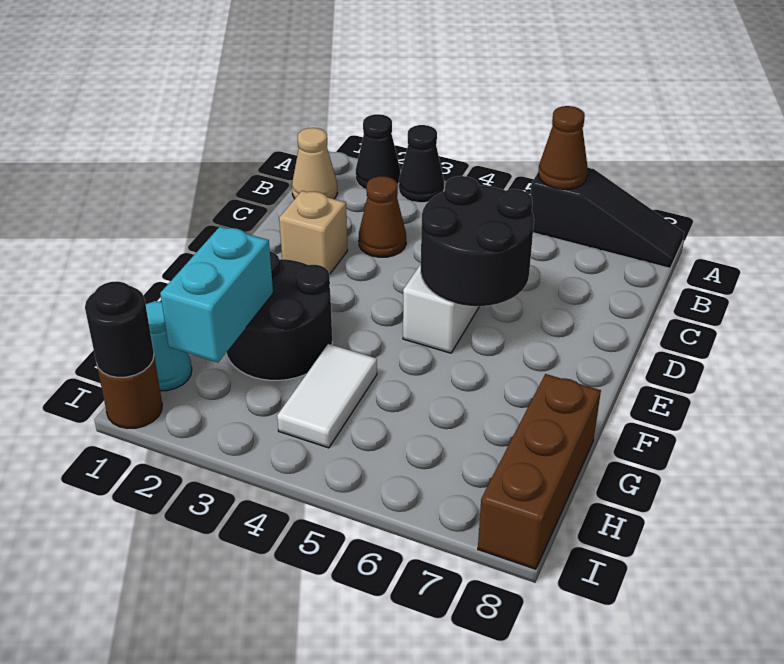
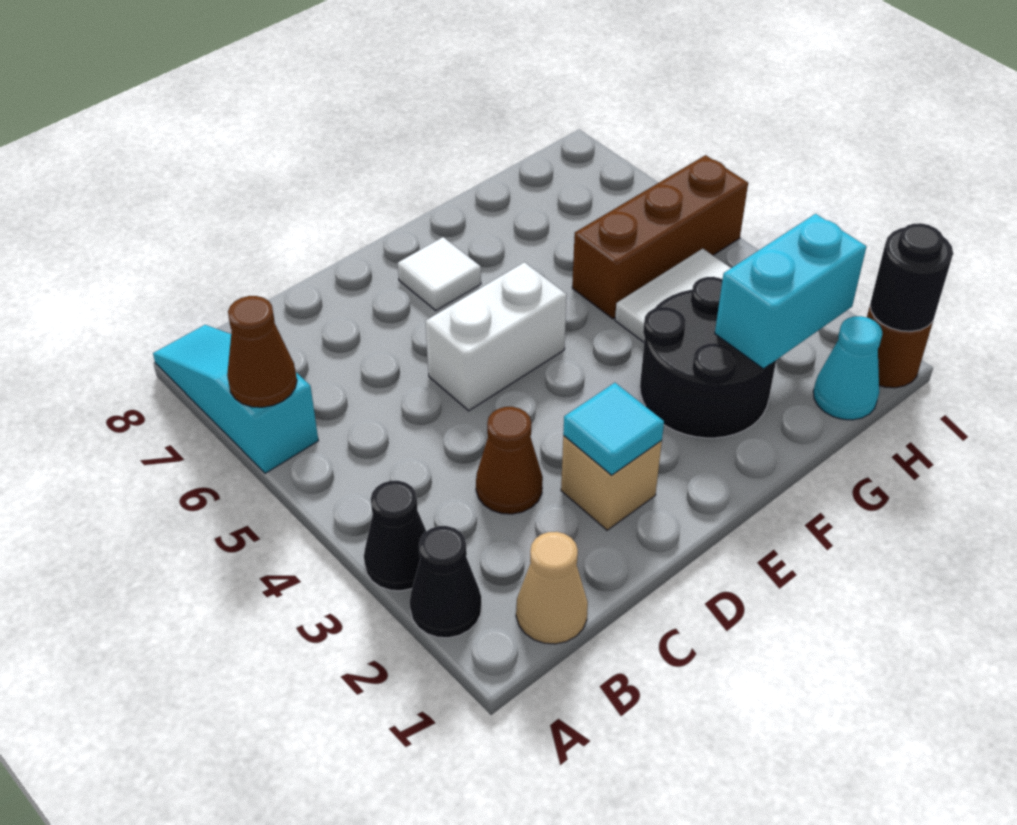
black 1x3 slope [531,168,684,268] -> cyan 1x3 slope [153,325,318,473]
none -> cyan 1x1 tile [563,383,664,475]
black 2x2 round brick [421,176,534,306] -> none
none -> white 1x1 tile [398,237,481,311]
brown 1x3 brick [478,374,601,569] -> brown 1x3 brick moved to [572,155,748,319]

